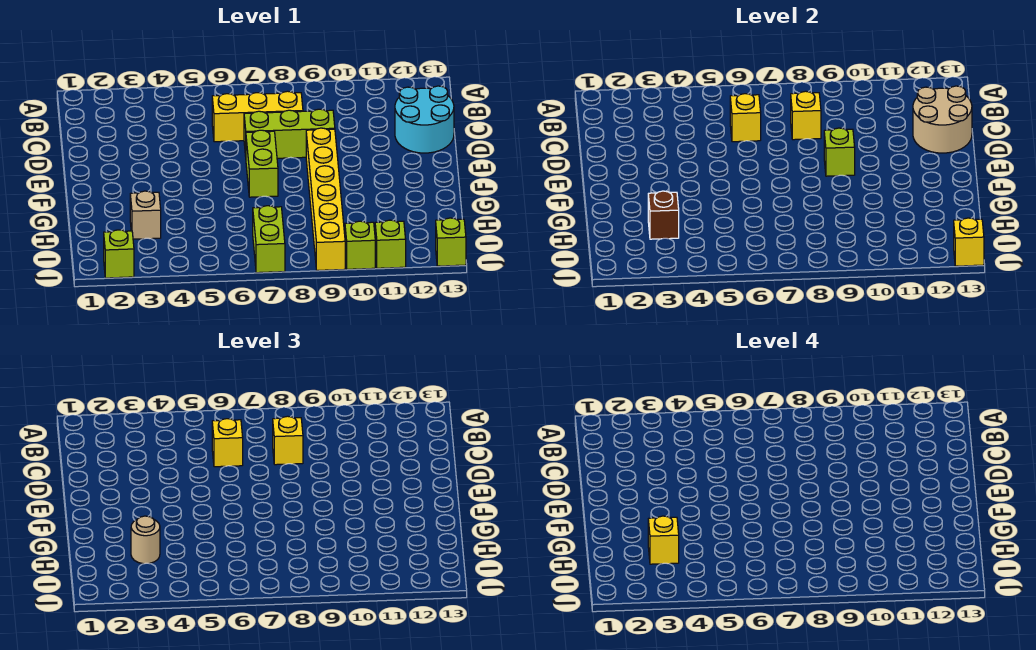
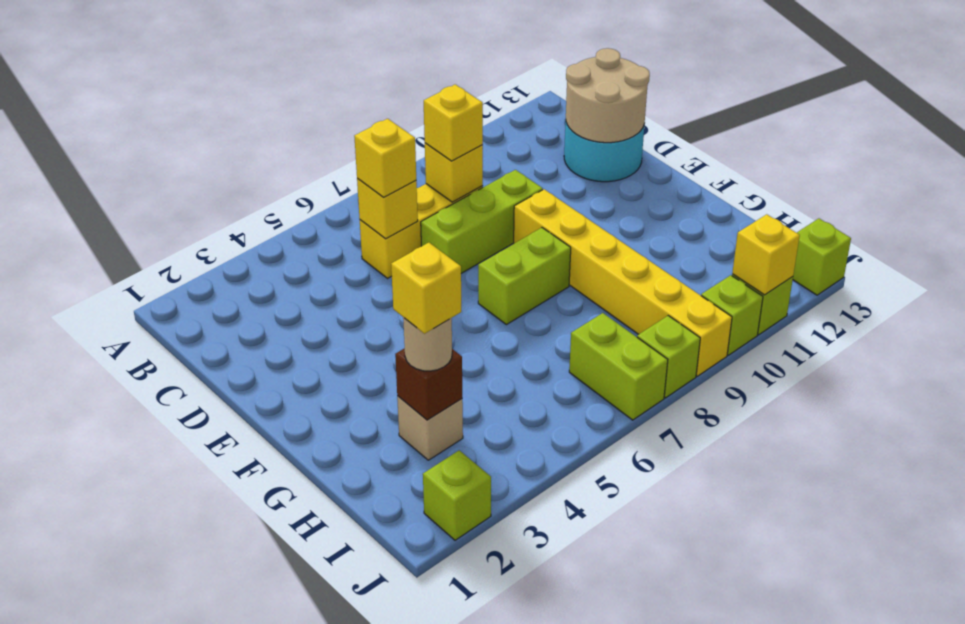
lime 1x2 brick [246,130,278,197] -> lime 1x2 brick turned to [478,228,571,325]
lime 1x1 brick [824,128,855,176] -> lime 1x1 brick moved to [637,316,700,398]
yellow 1x1 brick [954,218,984,266] -> yellow 1x1 brick moved to [732,214,800,295]

